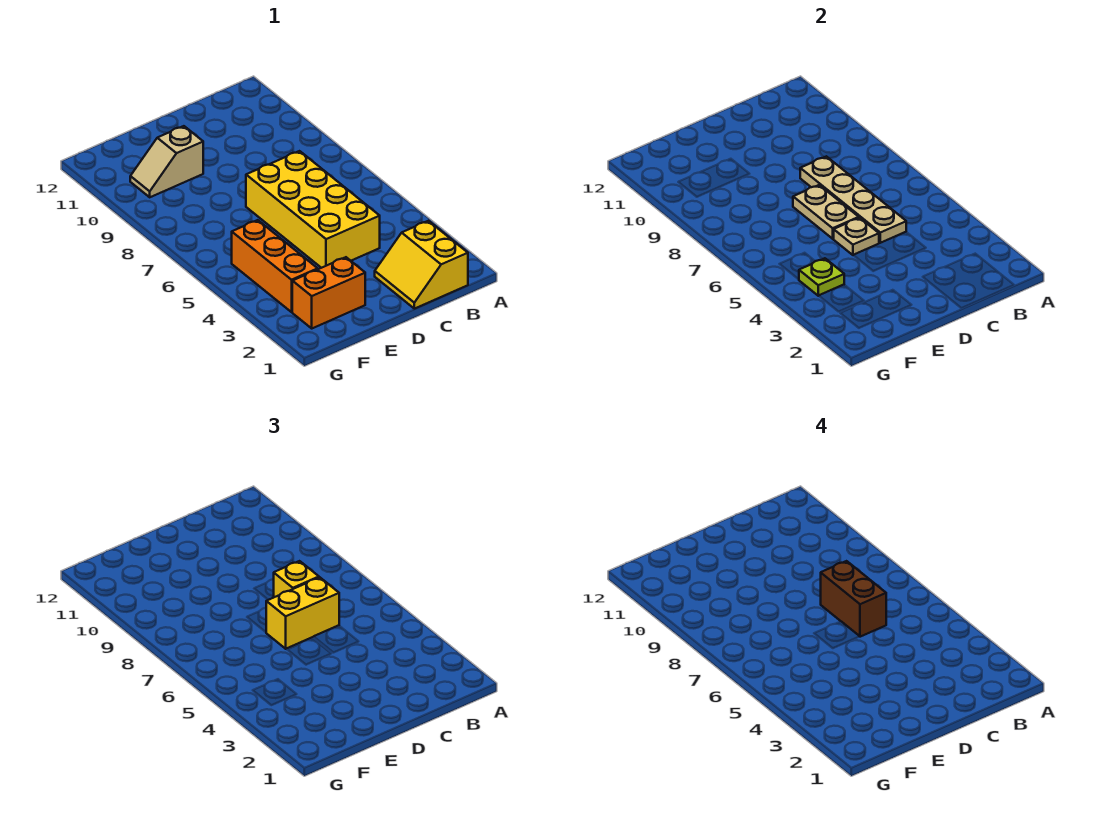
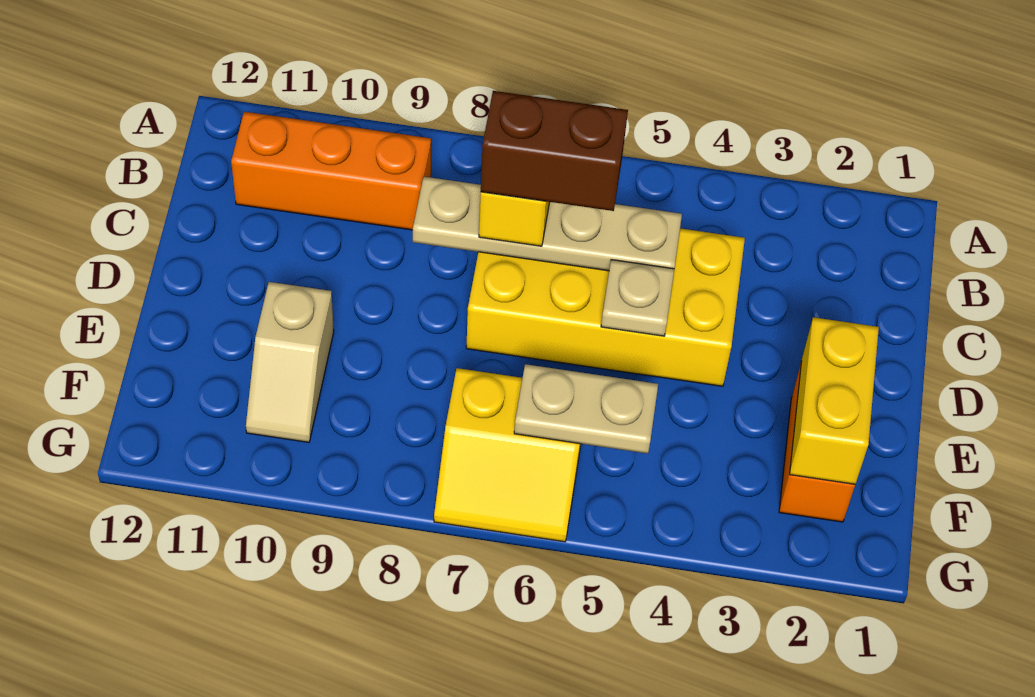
yellow 2x2 slope [375,221,468,309] -> yellow 2x2 slope moved to [434,368,581,542]
yellow 1x2 brick [266,577,339,649] -> yellow 1x2 brick moved to [790,317,879,484]
tan 1x2 plate [793,185,859,239] -> tan 1x2 plate moved to [514,364,658,454]
orange 1x3 brick [232,220,318,312] -> orange 1x3 brick moved to [231,112,431,230]
lime 1x1 plate [799,258,844,296] -> none

